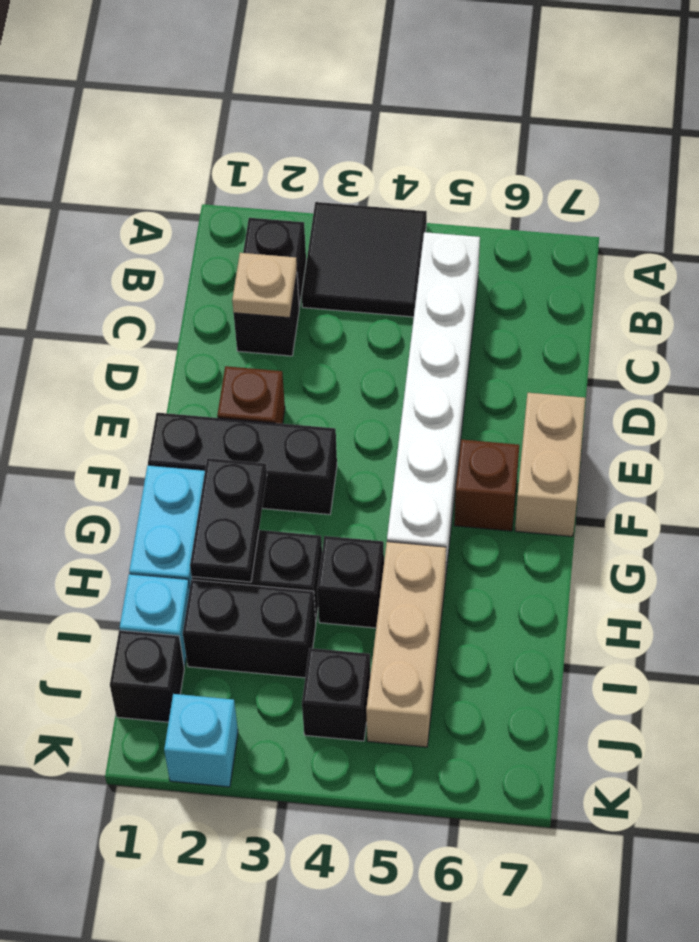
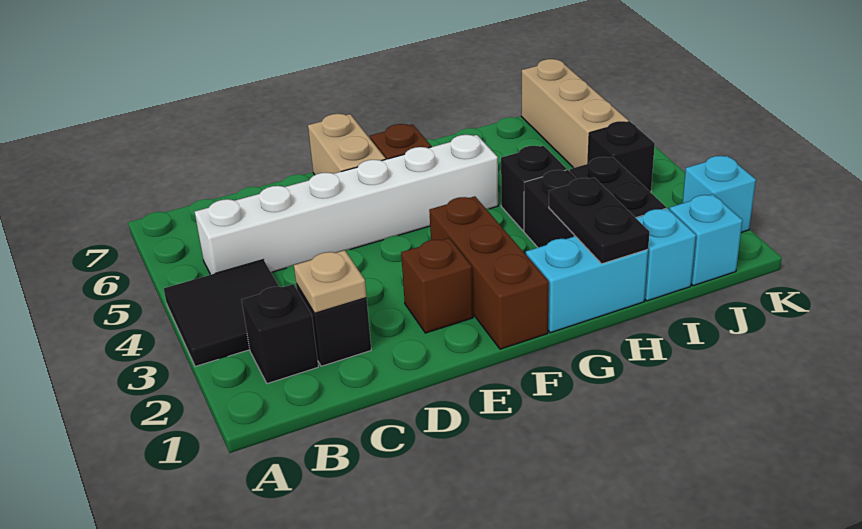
tan 1x2 brick [515,393,585,537] -> tan 1x2 brick turned to [308,114,386,175]
black 1x3 brick [148,413,337,515] -> brown 1x3 brick [429,196,549,349]
black 1x2 plate [190,458,267,582] -> black 1x2 plate turned to [549,178,650,264]
tan 1x3 brick [366,542,446,747] -> tan 1x3 brick turned to [521,59,629,168]
black 1x1 brick [110,630,184,722] -> cyan 1x1 brick [669,194,743,286]

